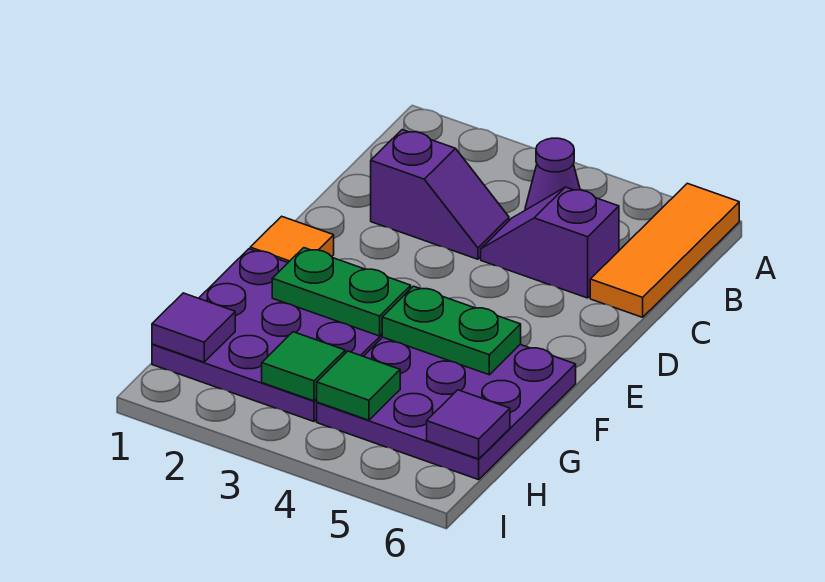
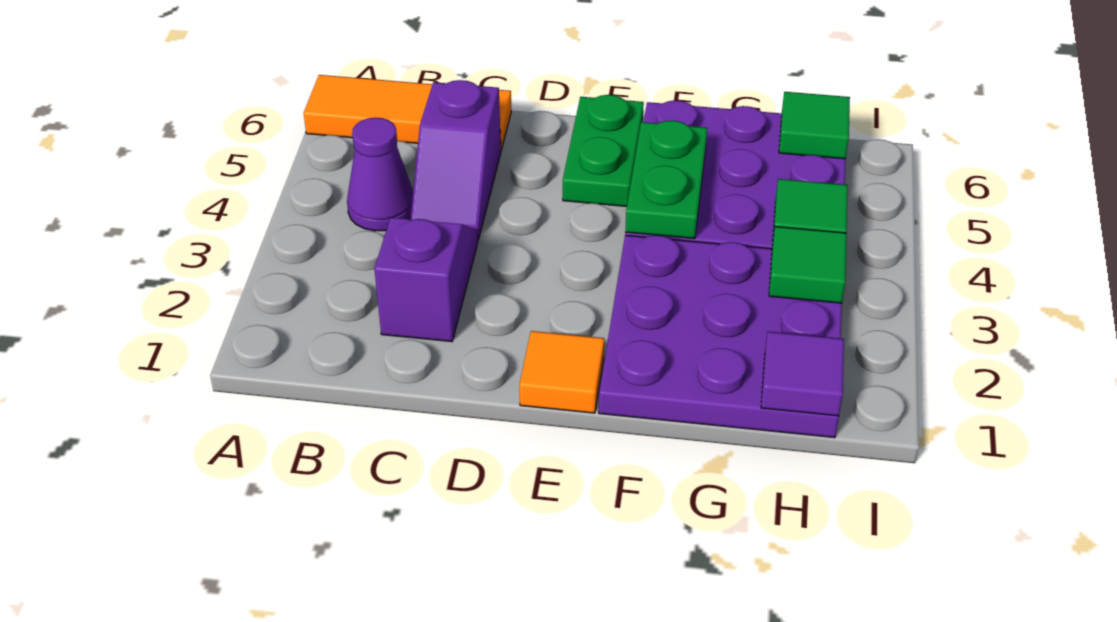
green 1x2 plate [272,248,411,336] -> green 1x2 plate moved to [563,95,644,206]
purple 1x1 tile [427,390,510,459] -> green 1x1 tile [779,92,850,159]

